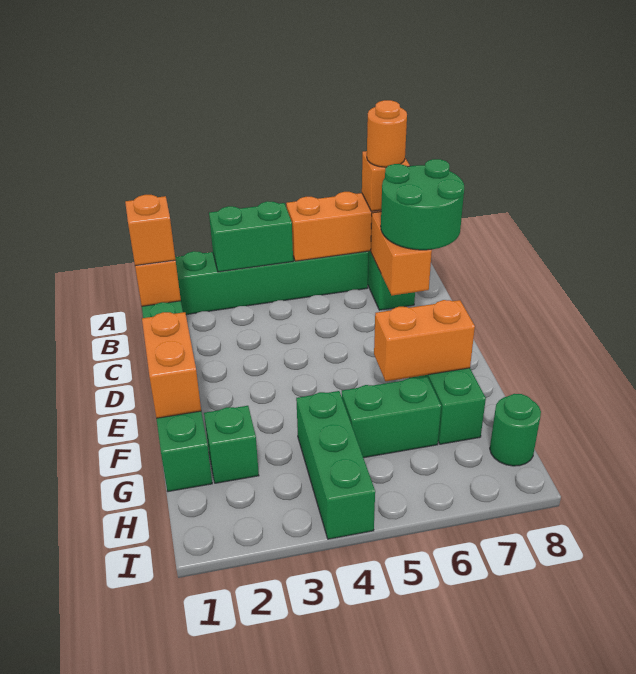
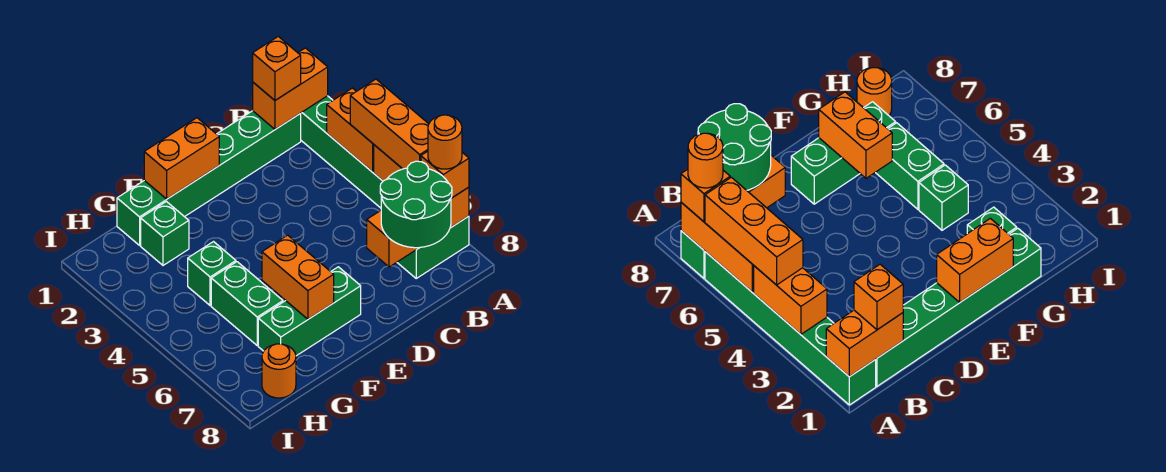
green 1x2 brick [209,201,293,272] -> orange 1x2 brick [327,88,374,172]
none -> orange 1x3 brick [350,79,429,169]
green 1x3 brick [296,391,375,539] -> green 1x1 brick [188,242,236,306]
green 1x1 round brick [490,394,541,466] -> orange 1x1 round brick [262,344,296,398]

